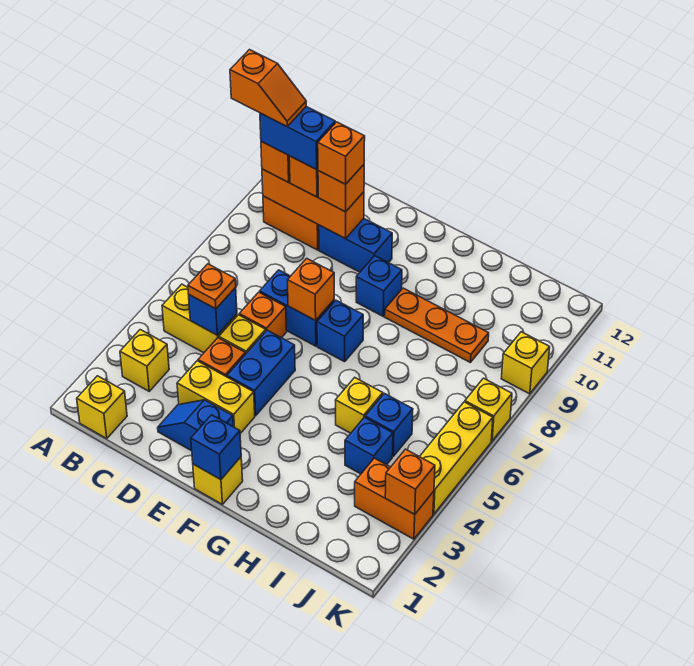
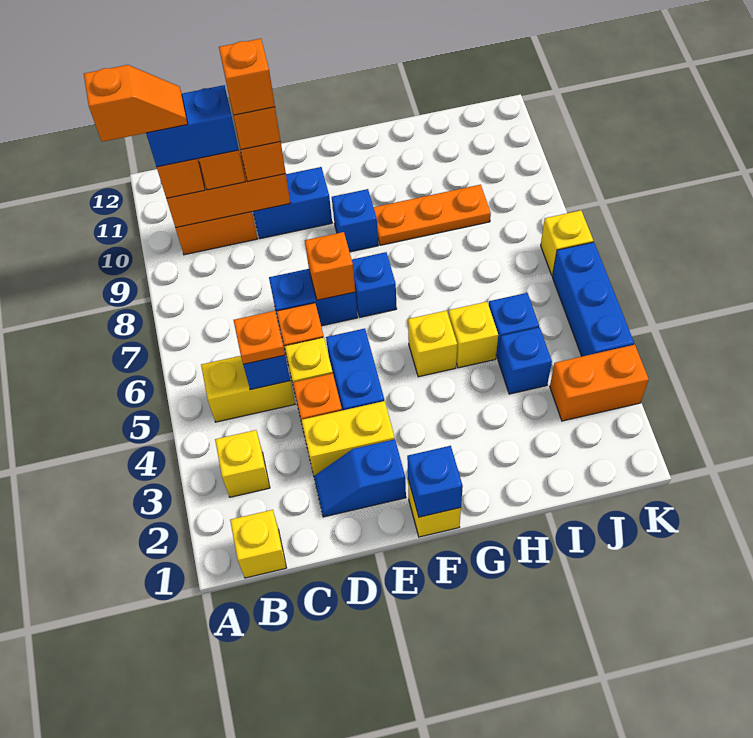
orange 1x1 brick [385,449,435,514] -> orange 1x1 brick moved to [219,39,275,115]
yellow 1x3 brick [420,402,493,514] -> blue 1x3 brick [552,242,634,356]
yellow 1x1 brick [501,332,550,394] -> yellow 1x1 brick moved to [408,310,457,377]

